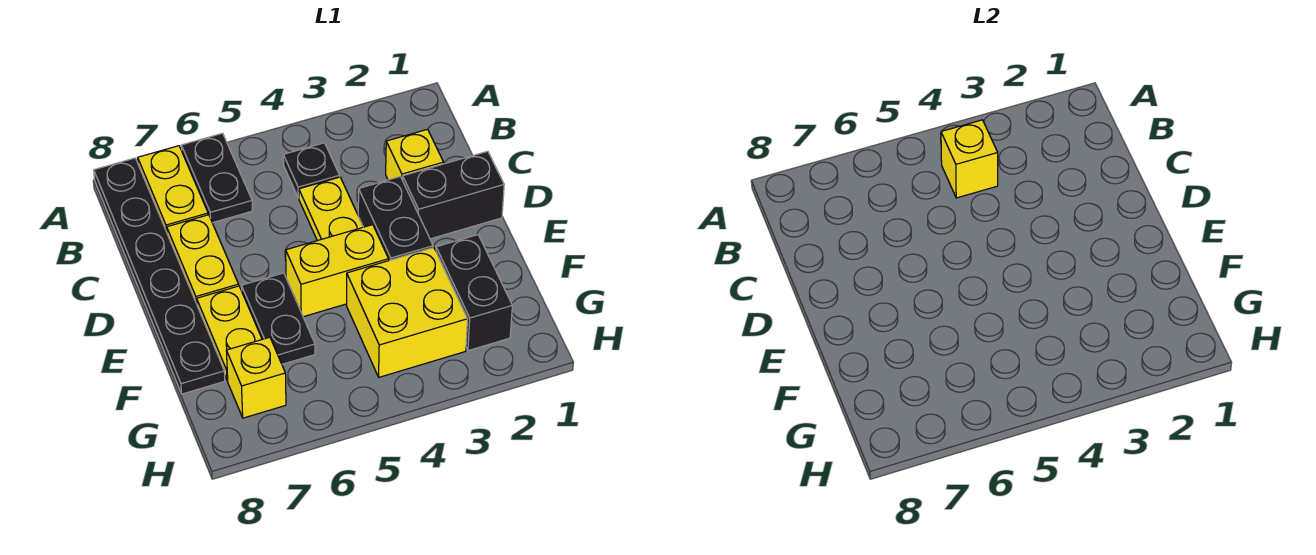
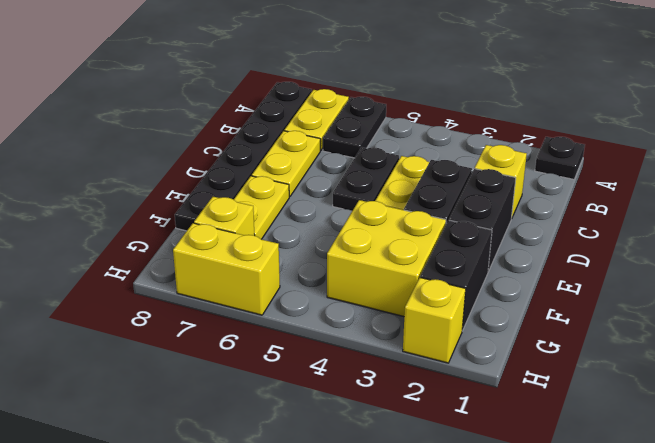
black 1x1 plate [283,143,340,198] -> black 1x1 plate moved to [535,137,585,179]
yellow 1x1 brick [941,120,998,198] -> yellow 1x1 brick moved to [403,278,466,363]
black 1x2 brick [403,151,504,239] -> black 1x2 brick turned to [449,169,516,272]
yellow 1x2 brick [286,225,389,317] -> yellow 1x2 brick moved to [173,223,280,315]
black 1x2 plate [241,273,315,364] -> black 1x2 plate moved to [333,147,399,211]

